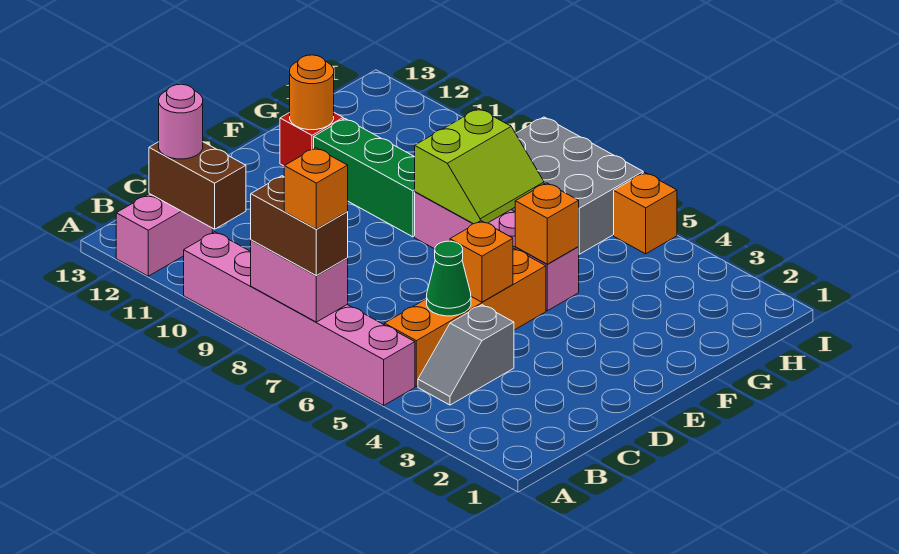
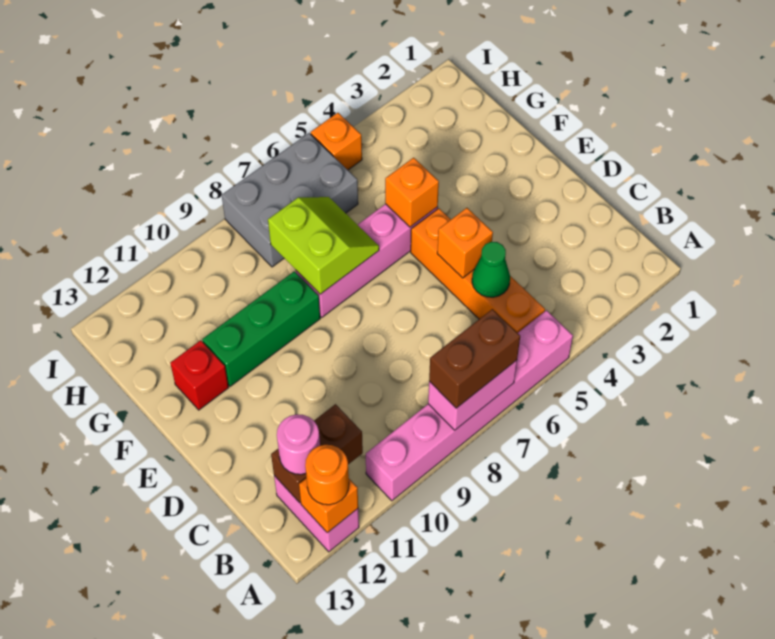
orange 1x1 brick [284,148,348,229] -> orange 1x1 brick moved to [299,478,358,533]
grey 1x2 slope [418,305,514,405] -> none
orange 1x1 round brick [290,55,334,130] -> orange 1x1 round brick moved to [305,445,349,505]

